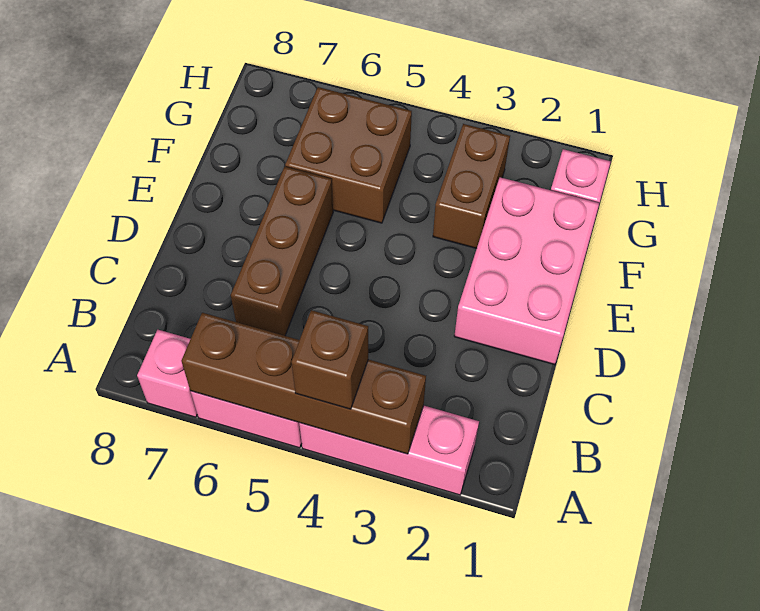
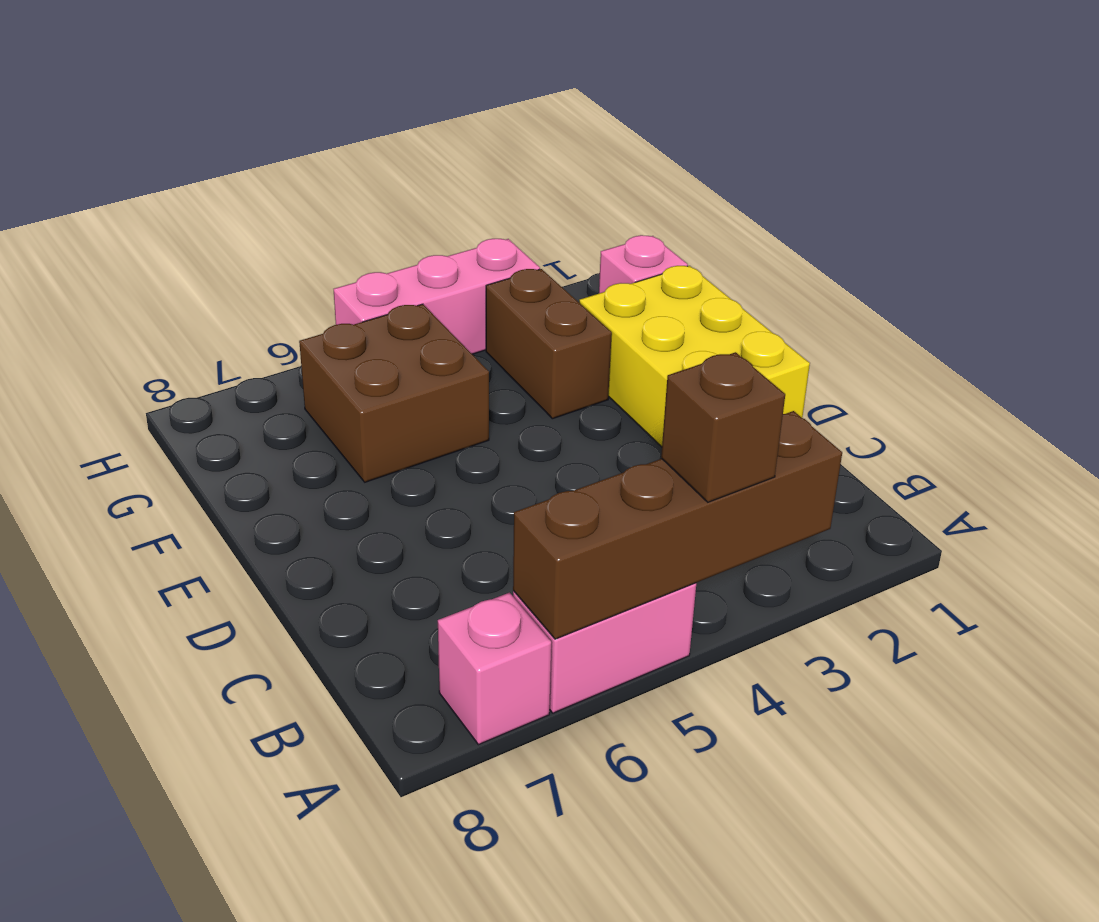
pink 1x3 brick [299,405,479,495] -> pink 1x3 brick moved to [334,239,540,354]
brown 1x3 brick [231,167,333,336] -> none
pink 2x3 brick [454,177,599,365] -> yellow 2x3 brick [579,266,810,447]

